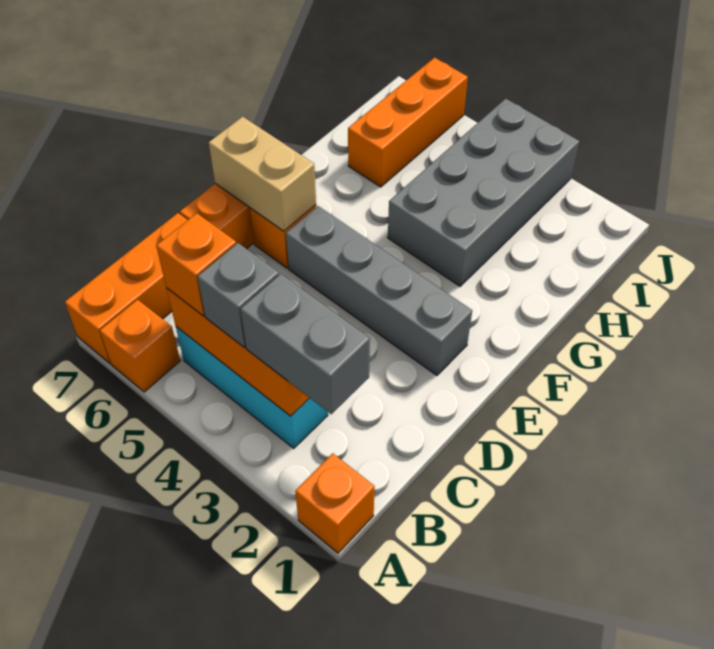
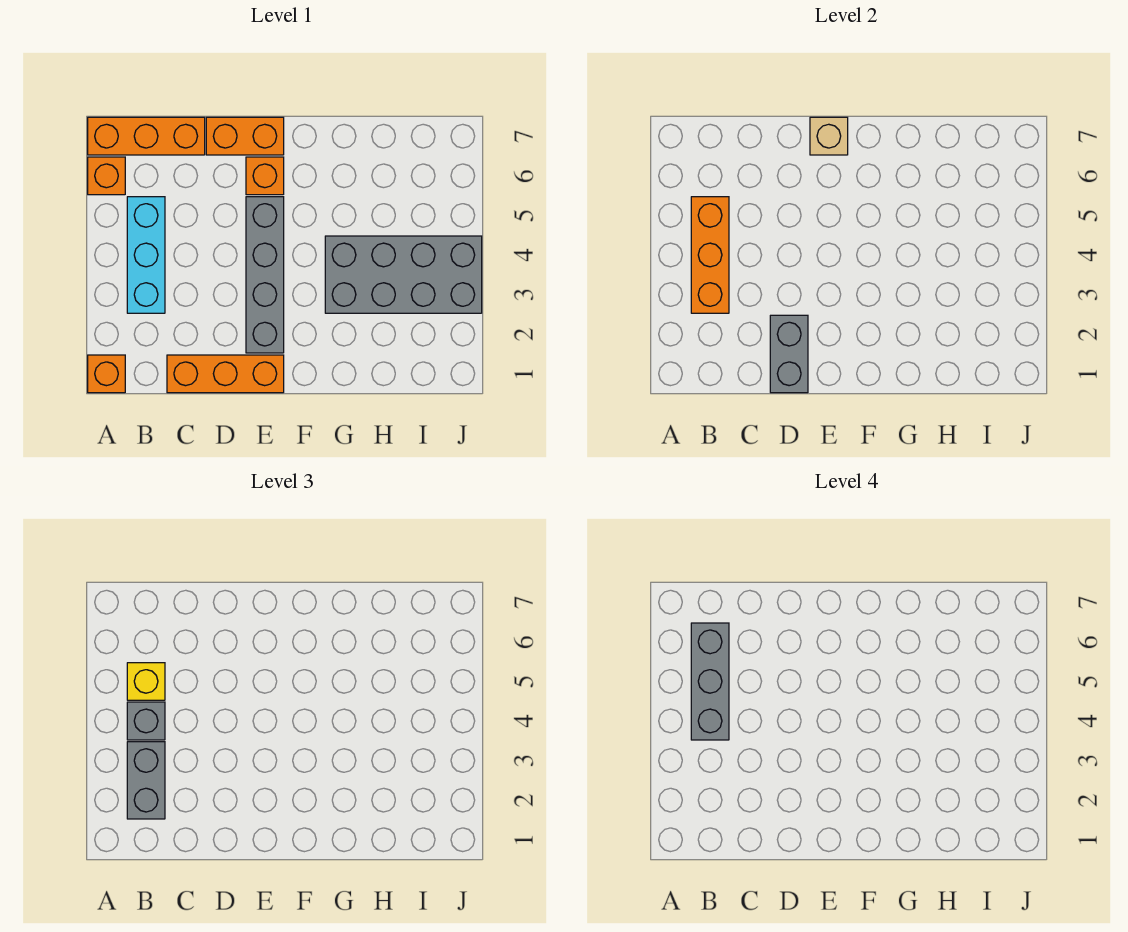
none -> grey 1x3 brick [691,623,729,740]
orange 1x1 brick [156,213,236,316] -> yellow 1x1 brick [127,663,165,700]
none -> grey 1x2 brick [770,315,808,393]
tan 1x2 brick [209,117,316,231] -> tan 1x1 brick [810,117,848,155]
orange 1x3 brick [348,58,468,187] -> orange 1x3 brick moved to [167,355,284,393]

